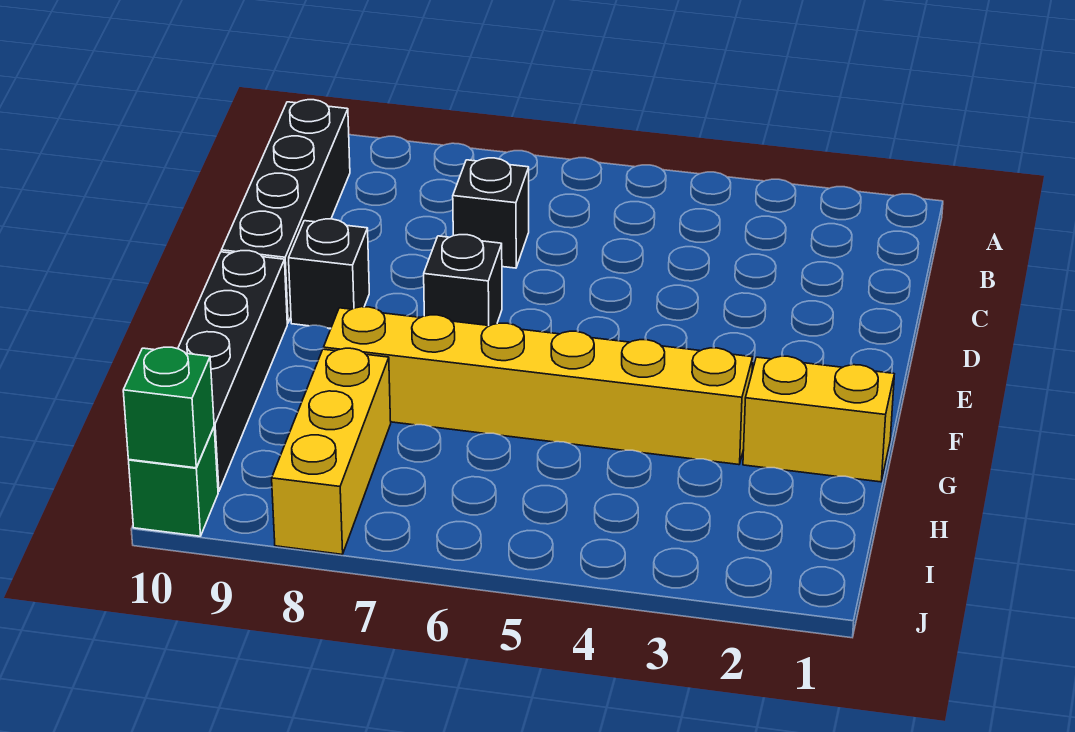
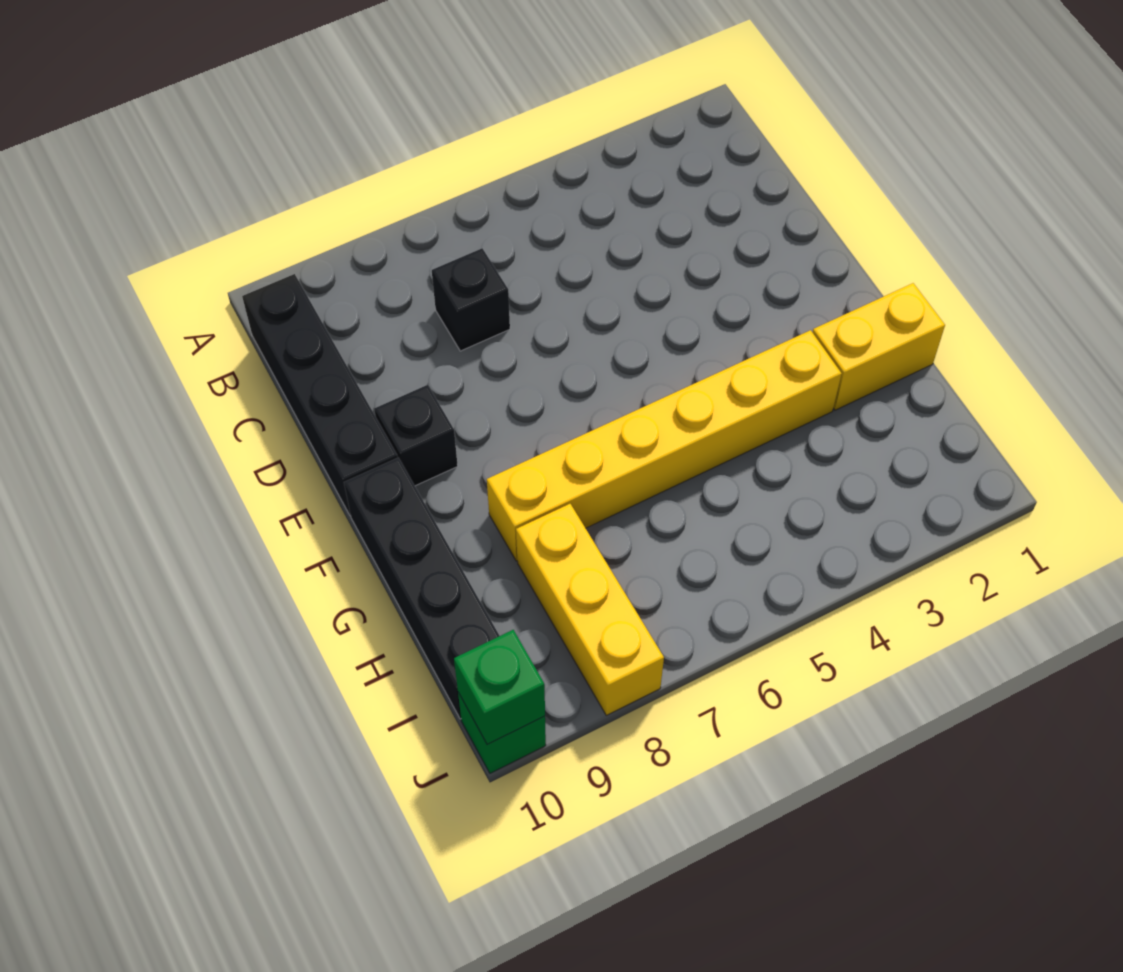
black 1x1 brick [424,235,502,326] -> none

